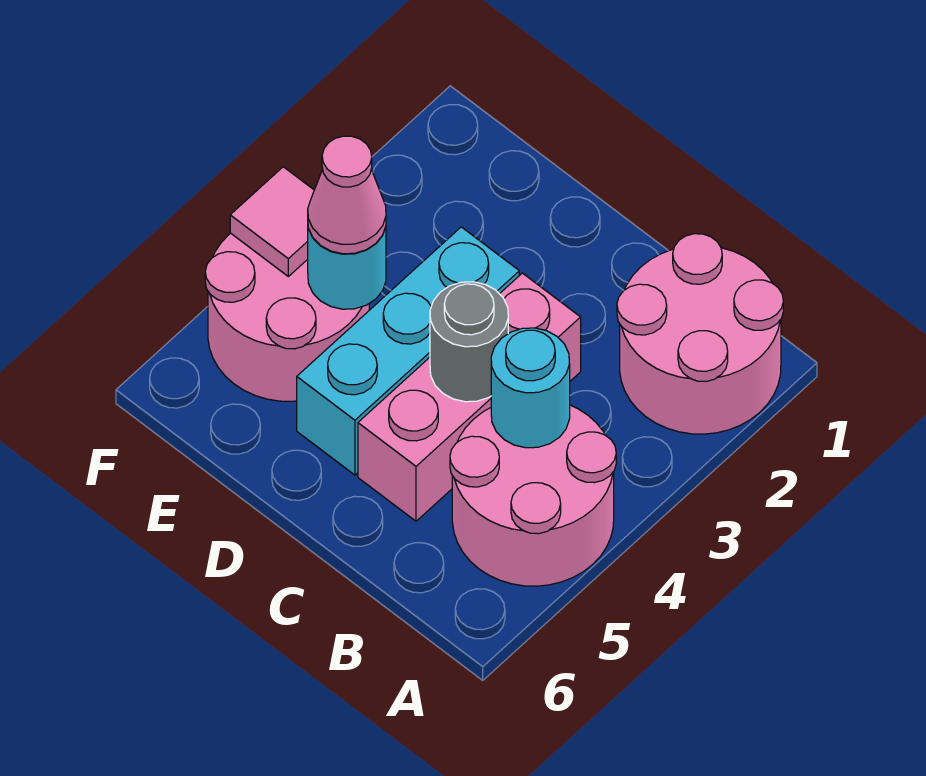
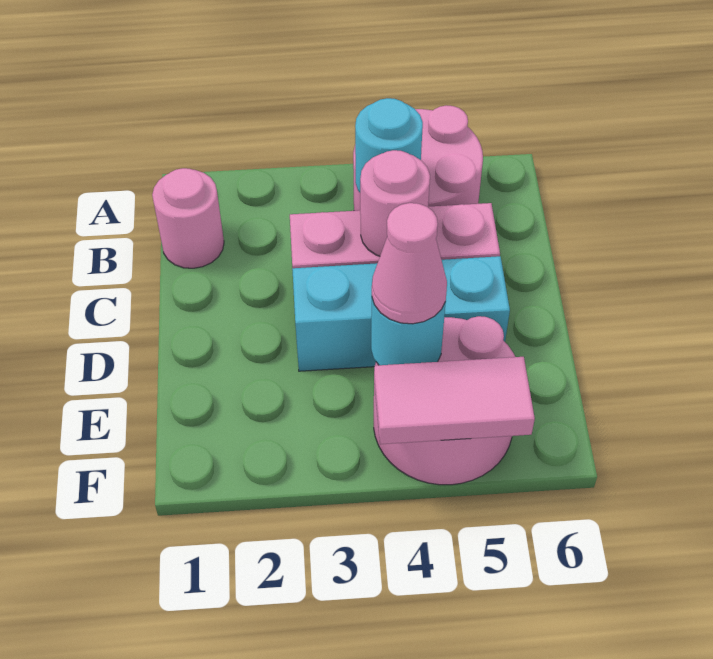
pink 2x2 round brick [617,234,783,434] -> pink 1x1 round brick [152,168,224,268]
grey 1x1 round brick [430,282,508,402] -> pink 1x1 round brick [360,150,430,256]
pink 1x1 tile [230,167,314,276] -> pink 1x2 tile [374,357,535,444]

